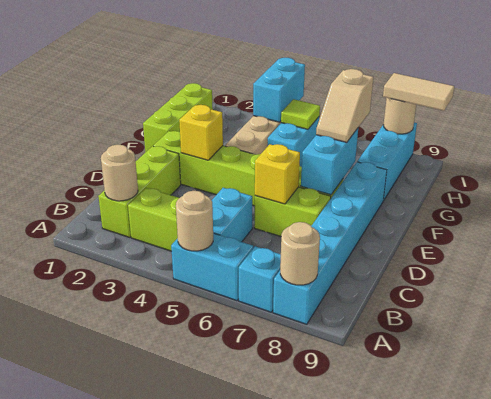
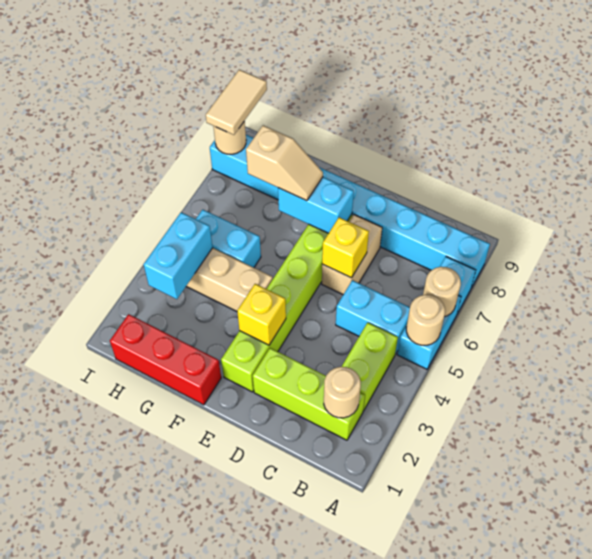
tan 1x1 round brick [280,222,320,285] -> tan 1x1 round brick moved to [423,267,461,317]
lime 1x2 brick [254,187,331,236] -> tan 1x2 brick [322,215,382,295]
lime 1x3 brick [143,83,213,152] -> red 1x3 brick [110,314,221,405]
cyan 1x2 brick [253,58,305,122] -> cyan 1x2 brick turned to [143,212,213,299]
lime 1x1 tile [281,99,320,129] -> none

